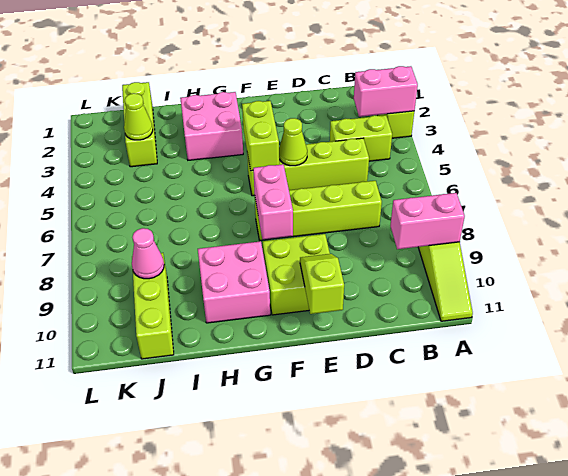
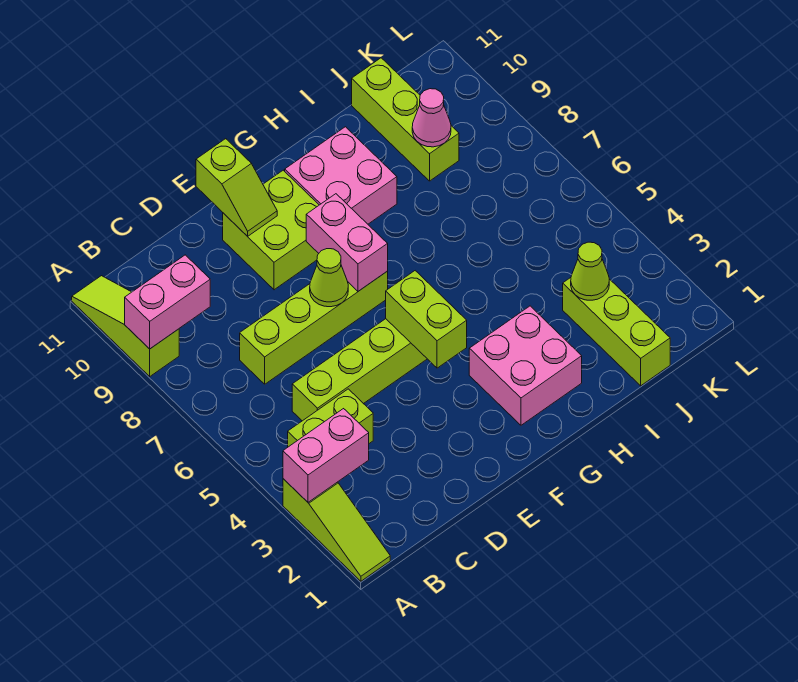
lime 1x1 cone [279,118,307,166] -> lime 1x1 cone moved to [310,249,348,307]

